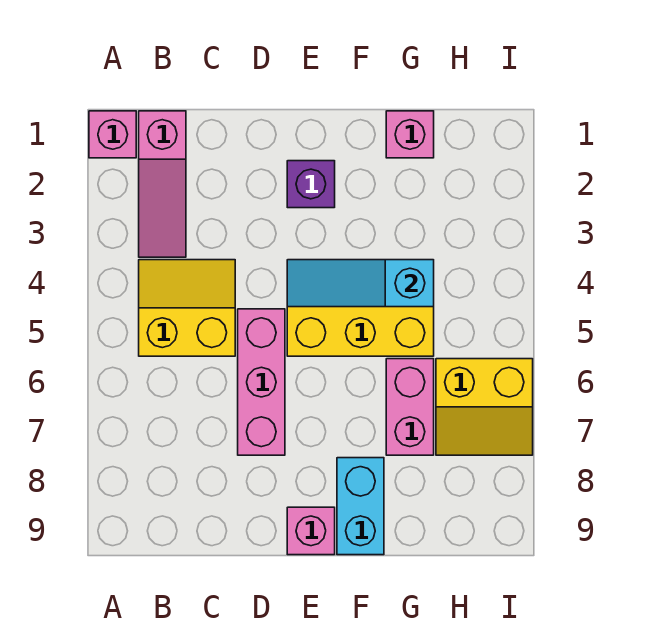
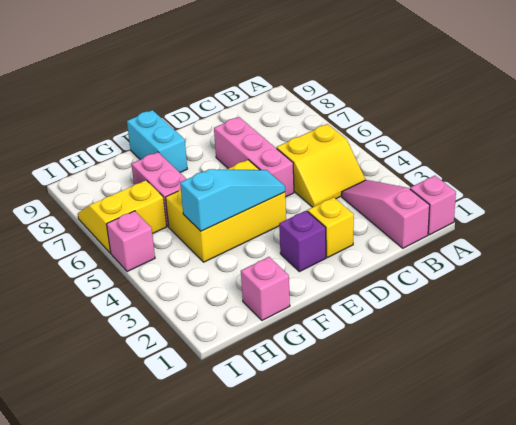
none -> yellow 1x1 brick [307,197,354,258]
pink 1x1 brick [287,507,335,555] -> pink 1x1 brick moved to [107,211,155,272]

